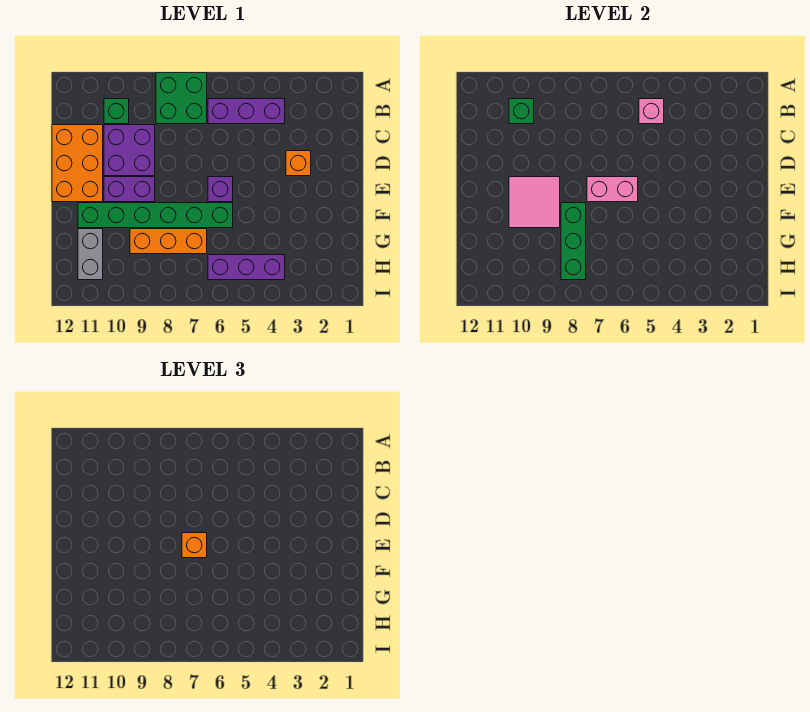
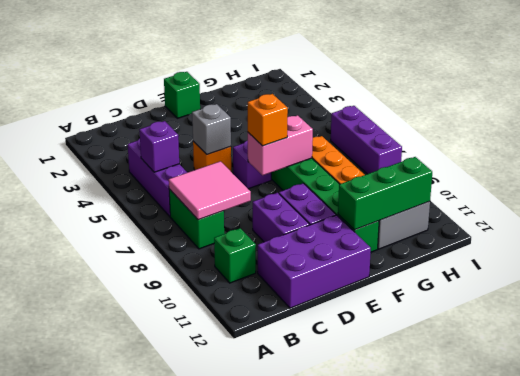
green 2x2 brick [156,73,207,124] -> green 1x2 brick [169,189,224,249]
pink 1x1 brick [639,99,664,124] -> purple 1x1 brick [139,121,179,172]
green 1x1 brick [509,99,534,124] -> green 1x1 brick moved to [164,72,200,118]
purple 2x2 brick [104,125,155,176] -> purple 1x2 brick [253,193,310,242]
orange 2x3 brick [52,125,103,202] -> purple 2x3 brick [258,215,371,308]
orange 1x1 brick [286,151,311,176] -> orange 1x1 brick moved to [193,141,231,171]
none -> grey 1x1 brick [192,104,231,154]
pink 1x2 brick [587,177,638,202] -> pink 1x2 brick turned to [248,115,313,175]
pink 2x2 tile [509,177,560,228] -> pink 2x2 tile moved to [169,161,251,220]
green 1x3 brick [561,203,586,280] -> green 1x3 brick moved to [338,157,432,230]
purple 1x3 brick [208,255,285,280] -> purple 1x3 brick moved to [331,106,402,174]

